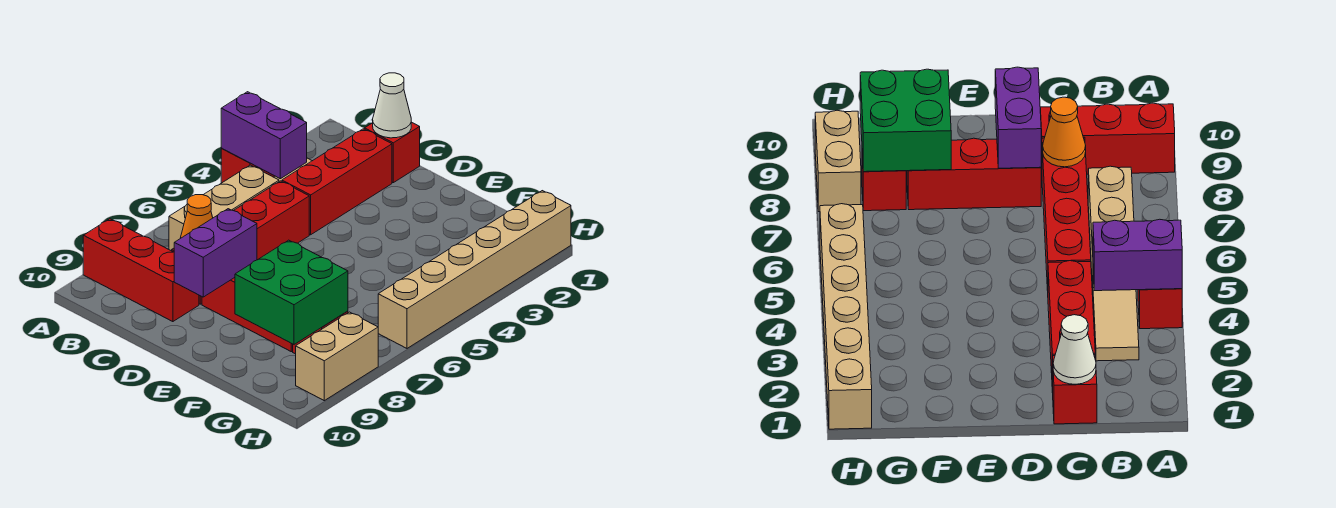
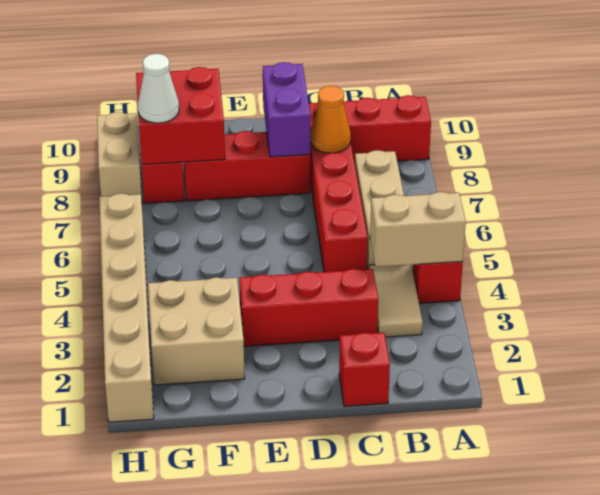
purple 1x2 brick [221,92,307,179] -> tan 1x2 brick [370,192,466,267]
white 1x1 cone [373,73,411,138] -> white 1x1 cone moved to [138,54,179,123]
red 1x3 brick [282,129,392,235] -> red 1x3 brick turned to [239,269,378,346]
none -> tan 2x2 brick [148,277,245,385]
green 2x2 brick [235,240,348,344] -> red 2x2 brick [136,67,225,164]

